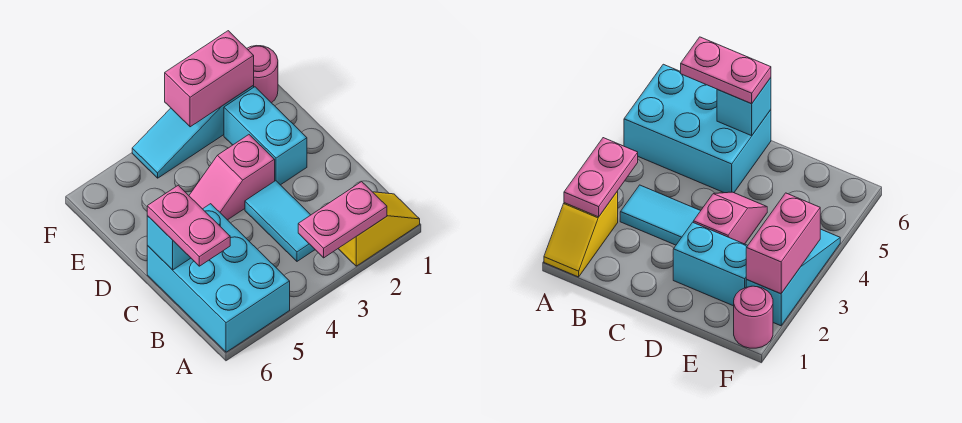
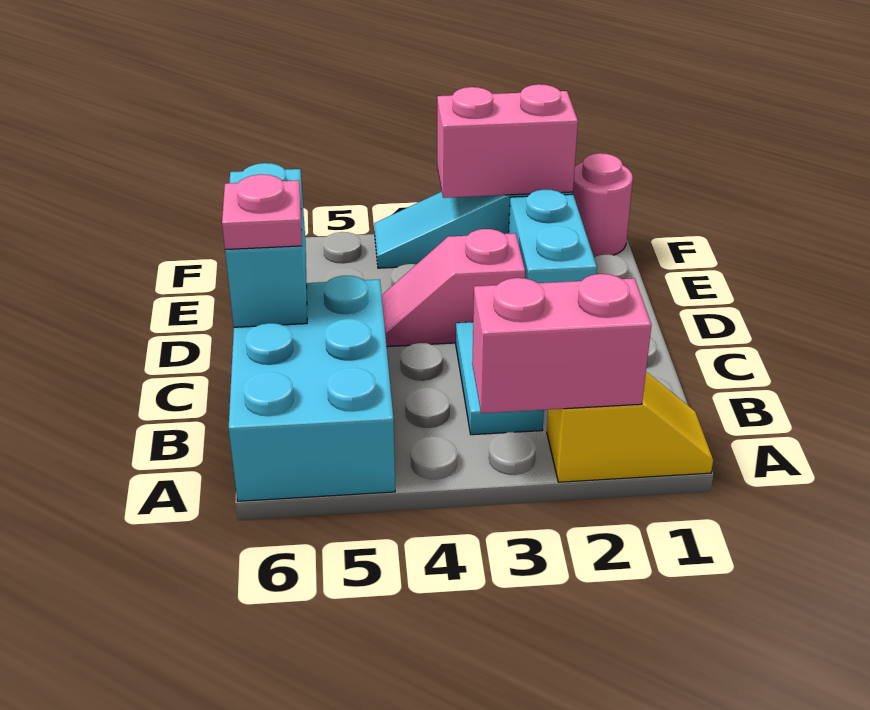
pink 1x2 plate [298,182,387,258] -> pink 1x2 brick [472,274,652,413]
pink 1x2 plate [147,185,230,266] -> pink 1x1 plate [222,174,302,250]
cyan 1x1 brick [147,216,190,270] -> cyan 1x2 brick [225,163,307,327]

